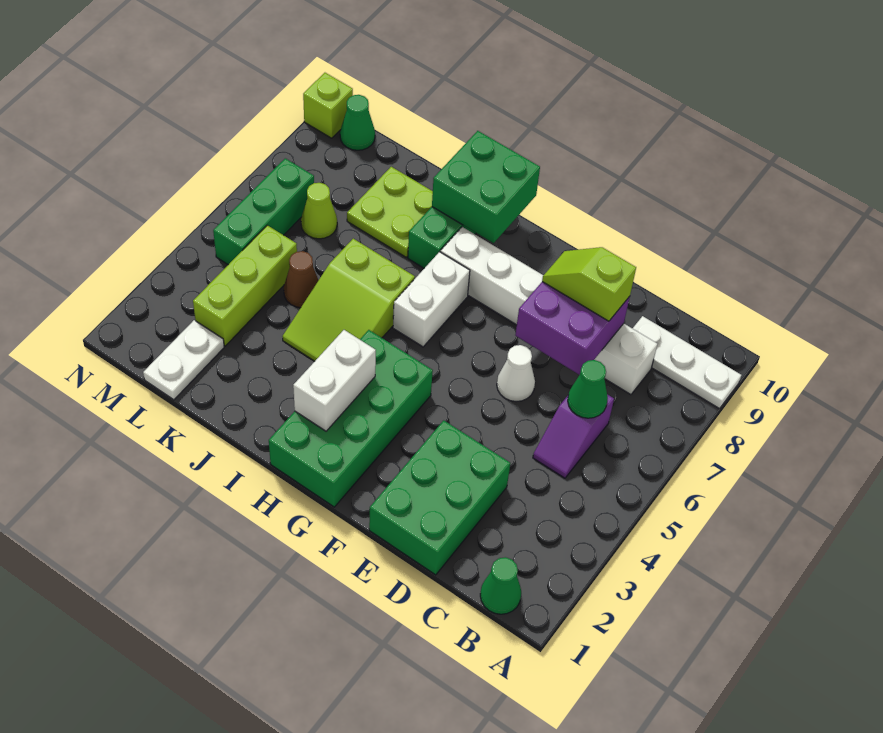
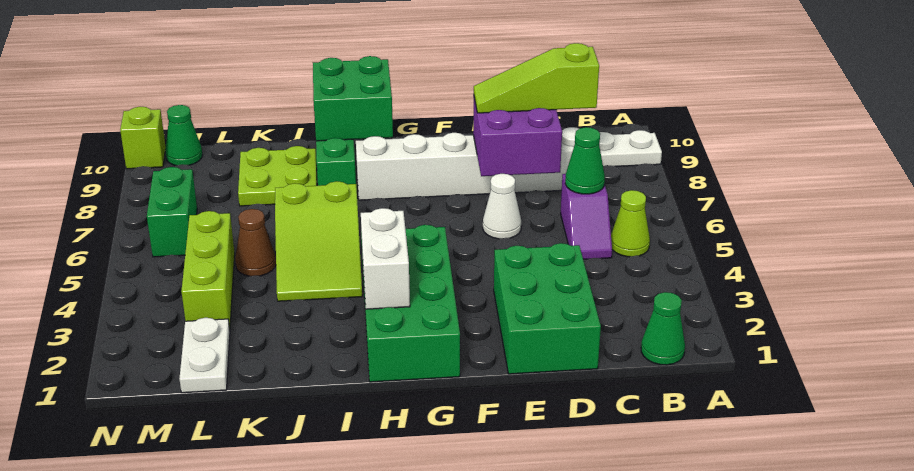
lime 1x2 slope [542,247,636,321] -> lime 1x3 slope [474,43,599,113]
white 1x2 brick [393,252,470,347] -> none
lime 1x1 cone [301,183,337,239] -> lime 1x1 cone moved to [611,190,650,257]
green 1x3 brick [213,158,314,265] -> green 1x2 brick [147,167,197,257]

